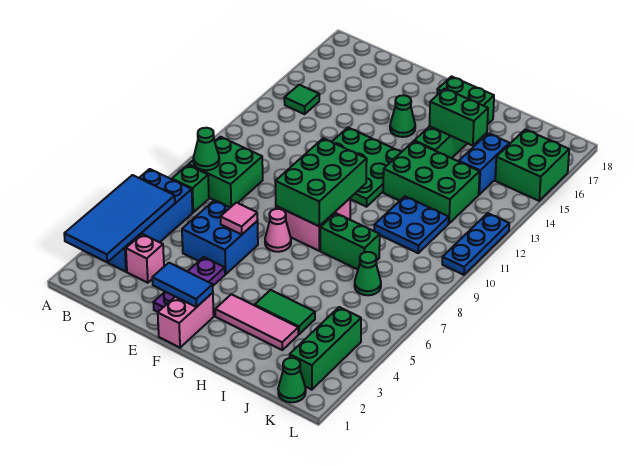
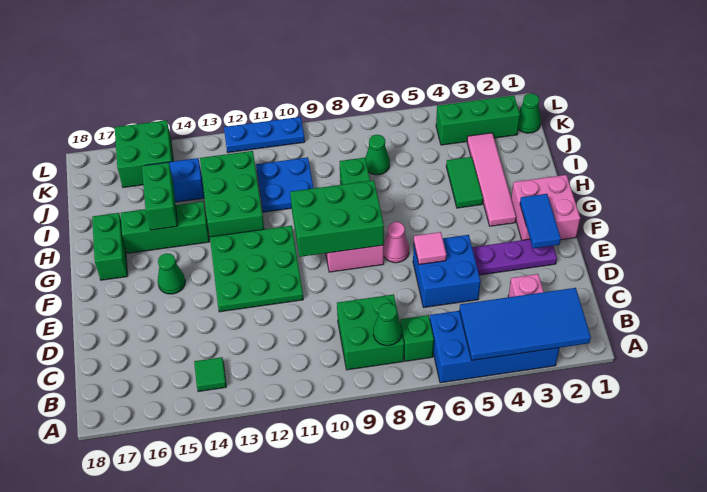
pink 1x2 brick [158,293,214,348] -> pink 2x2 brick [511,175,580,240]
pink 1x3 tile [215,294,298,350] -> pink 1x4 tile [467,133,516,226]

